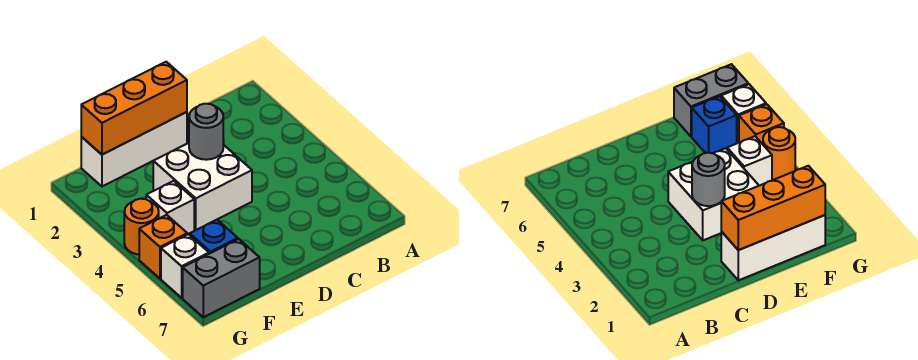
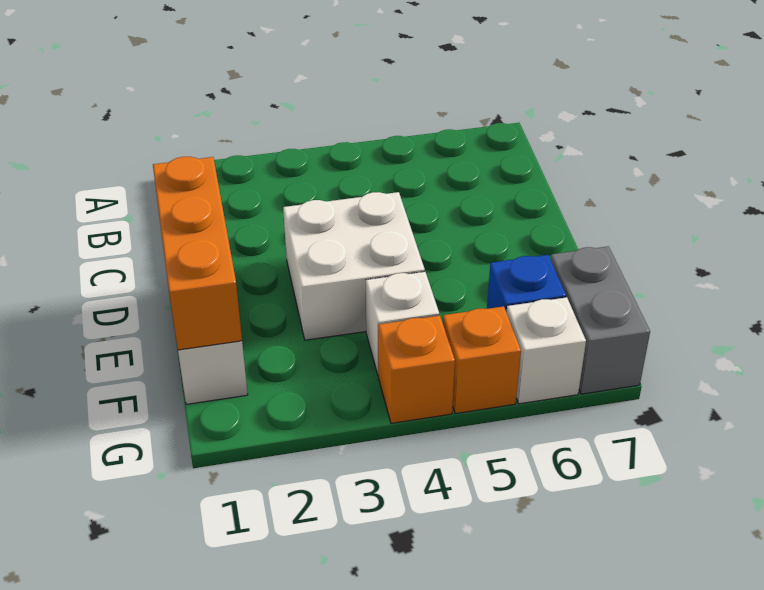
grey 1x1 round brick [189,104,223,160] -> none
orange 1x1 round brick [124,199,159,254] -> orange 1x1 brick [378,316,455,423]

